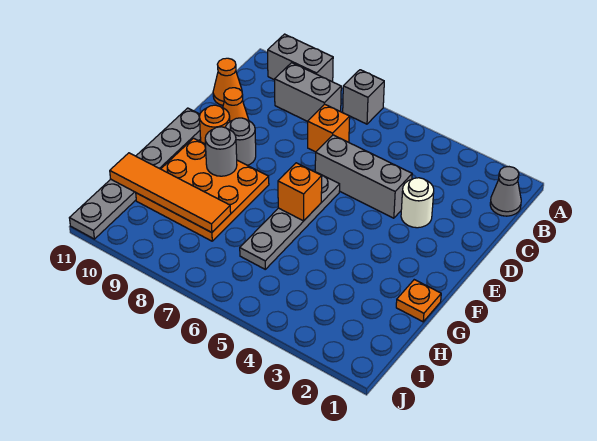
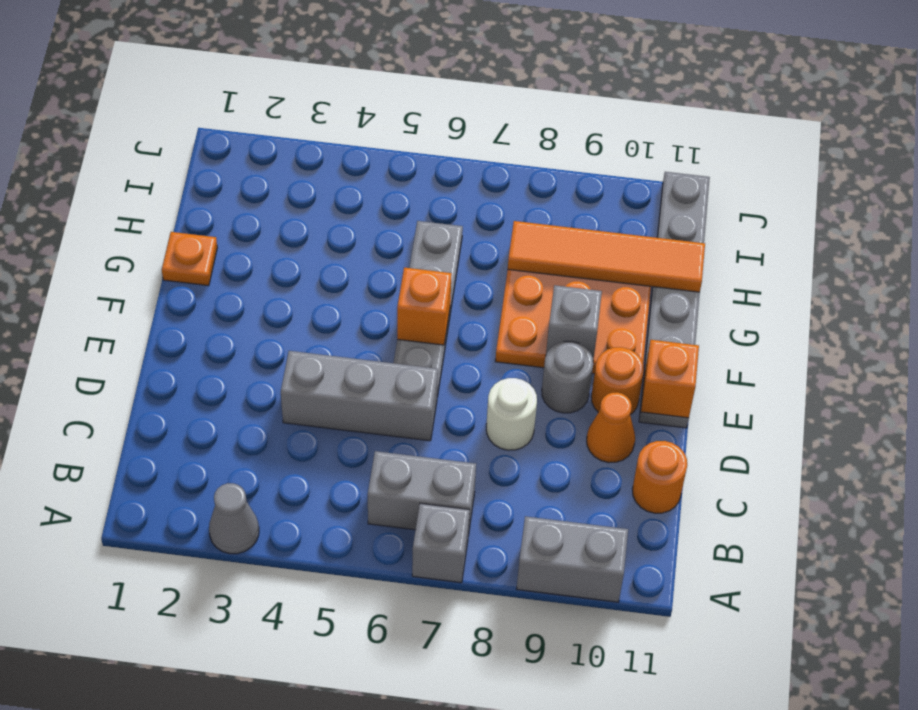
grey 1x1 cone [490,167,521,216] -> grey 1x1 cone moved to [209,483,259,554]
grey 1x2 brick [275,63,341,122] -> grey 1x2 brick moved to [368,451,476,534]
orange 1x1 brick [308,104,350,152] -> orange 1x1 brick moved to [641,340,699,418]
orange 1x1 cone [213,58,242,106] -> orange 1x1 round brick [632,441,687,513]
white 1x1 round brick [401,178,434,228] -> white 1x1 round brick moved to [486,378,537,450]
grey 1x1 round brick [205,127,237,176] -> grey 1x1 brick [546,285,602,359]

